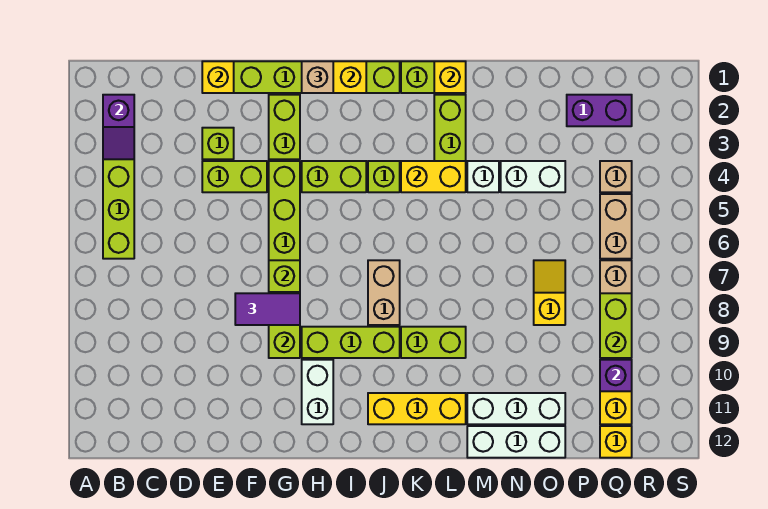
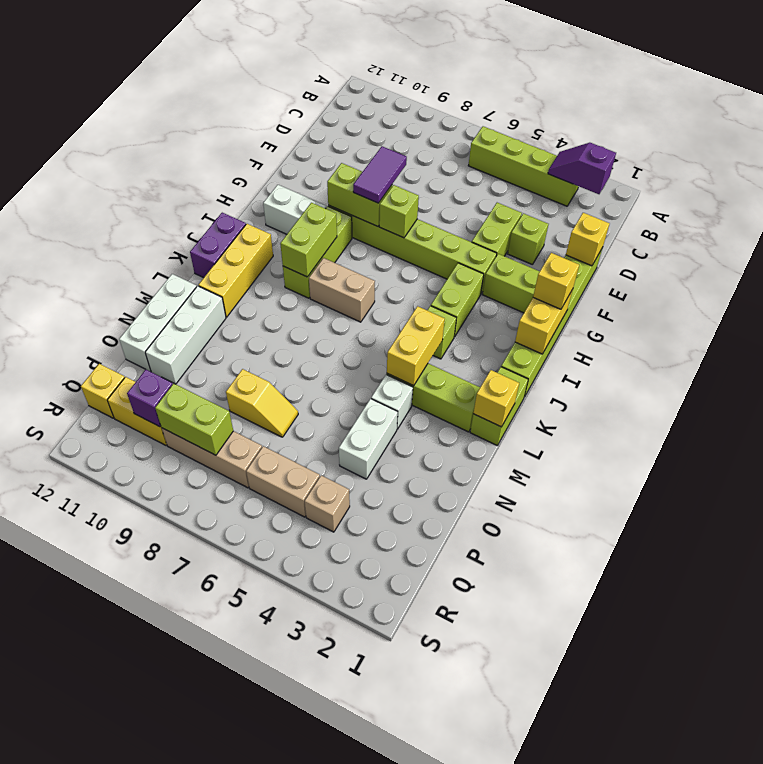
tan 1x1 brick [302,61,333,93] -> yellow 1x1 brick [533,253,579,309]
lime 1x2 brick [401,327,466,358] -> lime 1x2 brick moved to [280,203,337,277]
purple 1x2 brick [567,95,632,126] -> purple 1x2 brick moved to [190,213,246,278]

